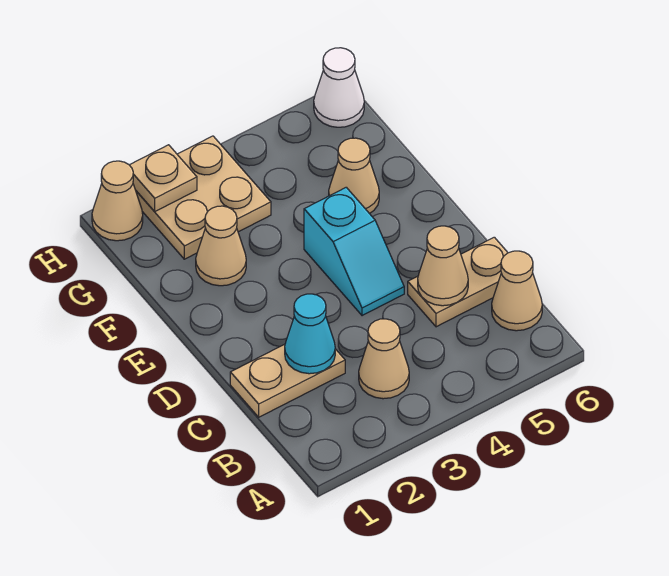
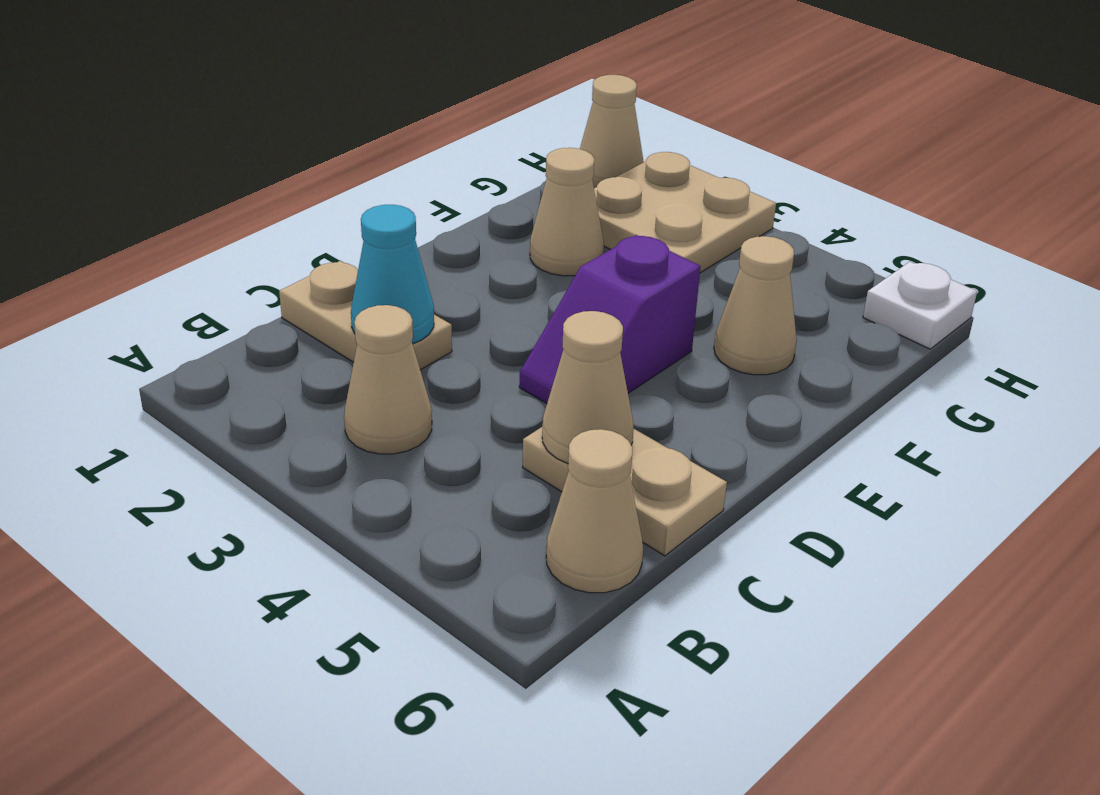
cyan 1x2 slope [304,187,404,316] -> purple 1x2 slope [519,235,701,403]
tan 1x1 plate [130,145,197,212] -> none
white 1x1 cone [314,48,364,127] -> white 1x1 plate [863,262,977,349]

